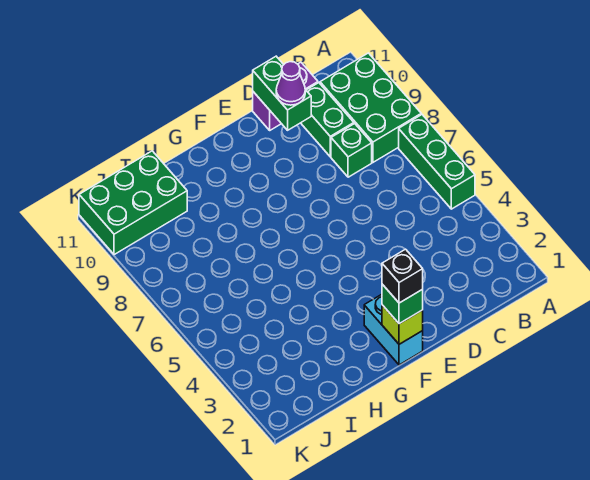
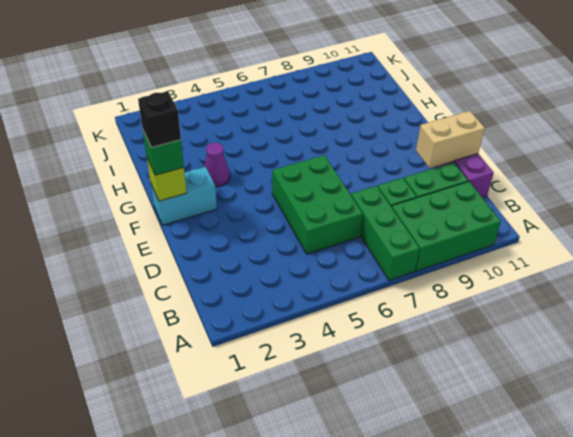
green 1x3 brick [399,115,475,209] -> green 1x3 brick turned to [351,186,420,280]
green 1x2 brick [253,56,311,130] -> tan 1x2 brick [416,111,485,168]
purple 1x1 cone [276,62,305,105] -> purple 1x1 cone moved to [204,143,230,187]
green 2x3 brick [79,151,187,255] -> green 2x3 brick moved to [272,155,363,254]

